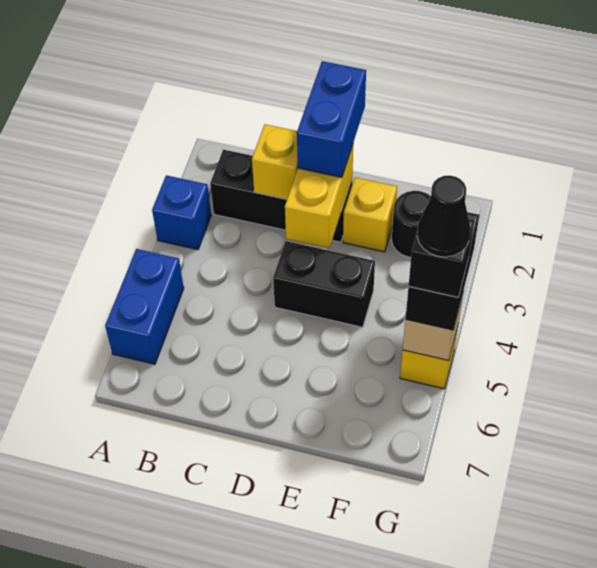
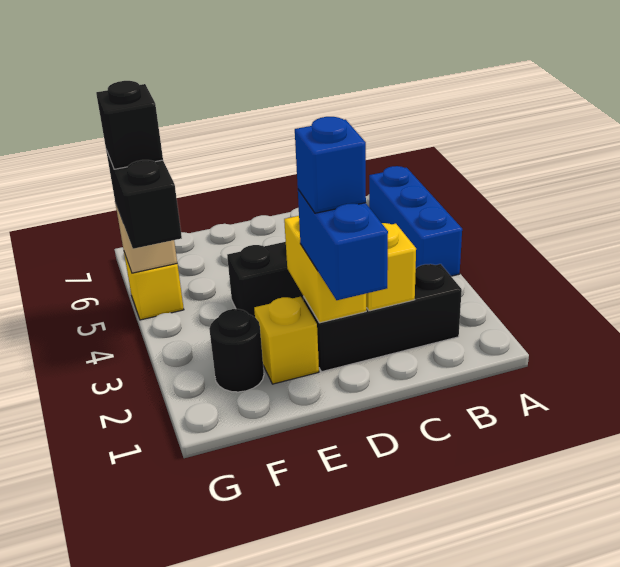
blue 1x1 brick [152,175,211,250] -> blue 1x1 brick moved to [295,117,366,213]
blue 1x2 brick [105,249,184,364] -> blue 1x3 brick [369,166,462,276]
black 1x1 cone [417,175,471,257] -> none

